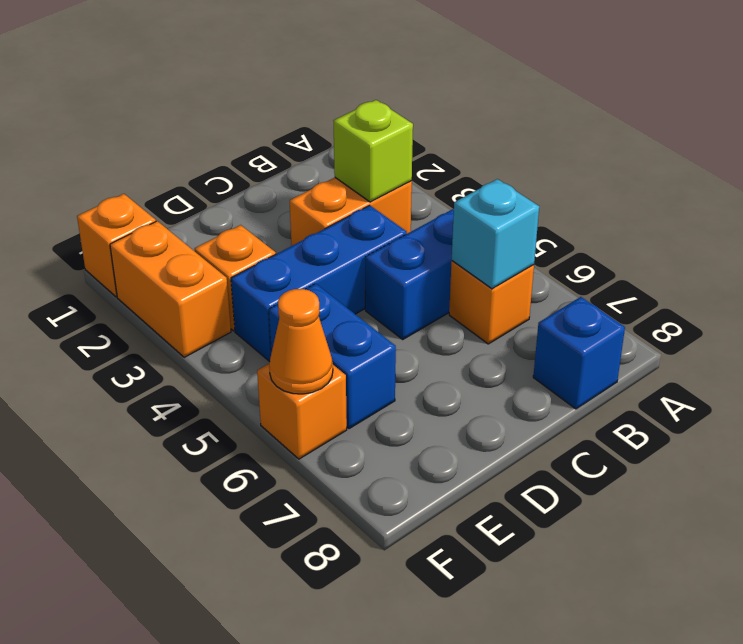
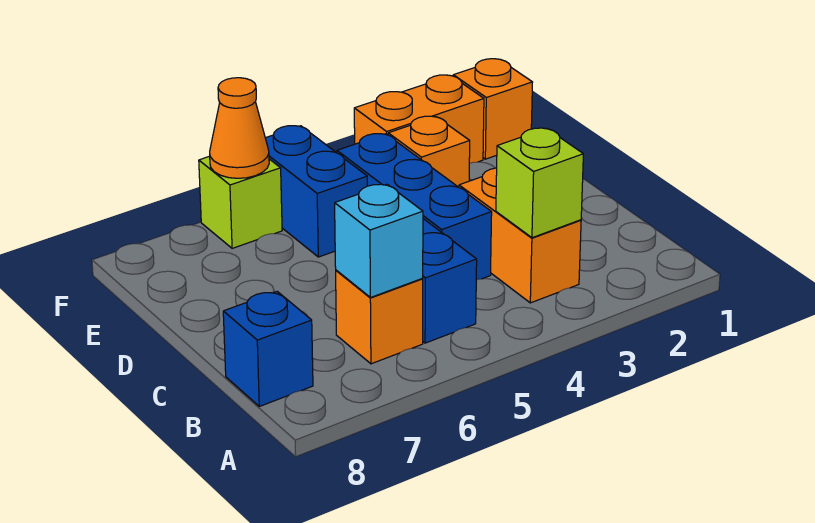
blue 1x2 brick [269,284,396,429] -> blue 1x2 brick turned to [265,126,367,257]
orange 1x1 brick [257,364,347,459] -> lime 1x1 brick [199,156,282,248]

